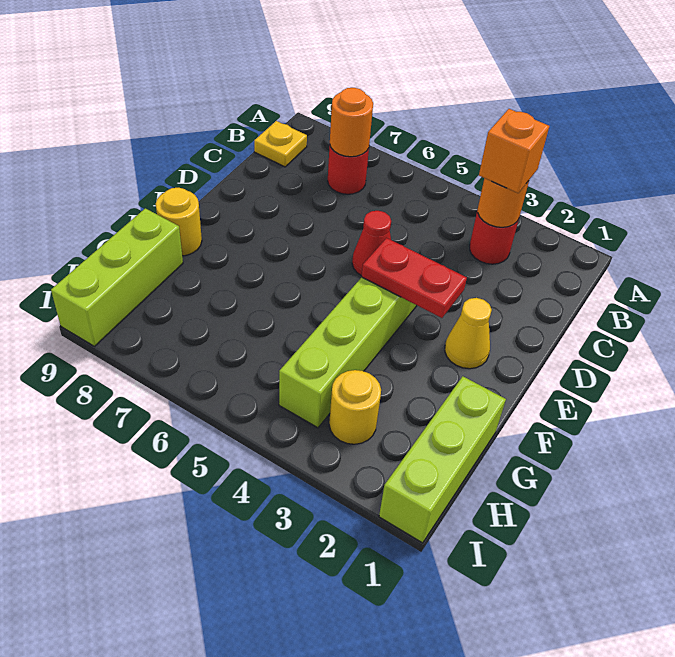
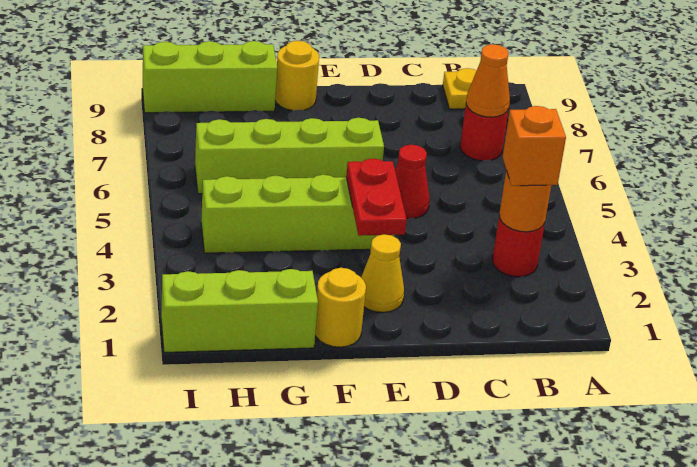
orange 1x1 round brick [330,88,373,157] -> orange 1x1 cone [466,44,510,117]
none -> lime 1x4 brick [195,118,384,194]
yellow 1x1 round brick [329,370,381,444] -> yellow 1x1 round brick moved to [315,268,366,347]

